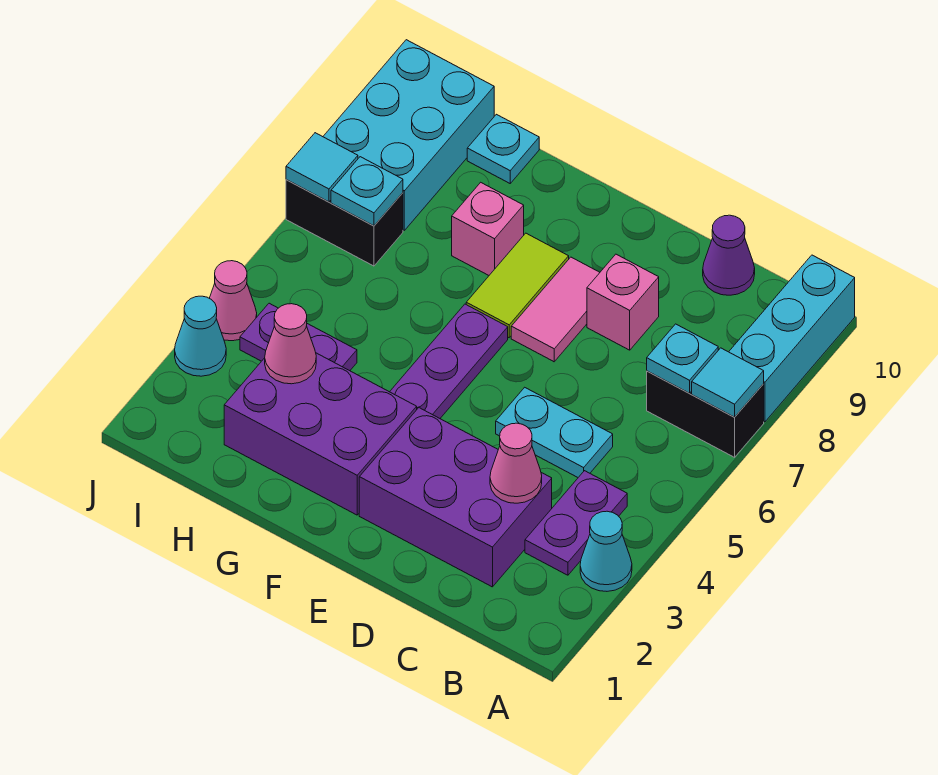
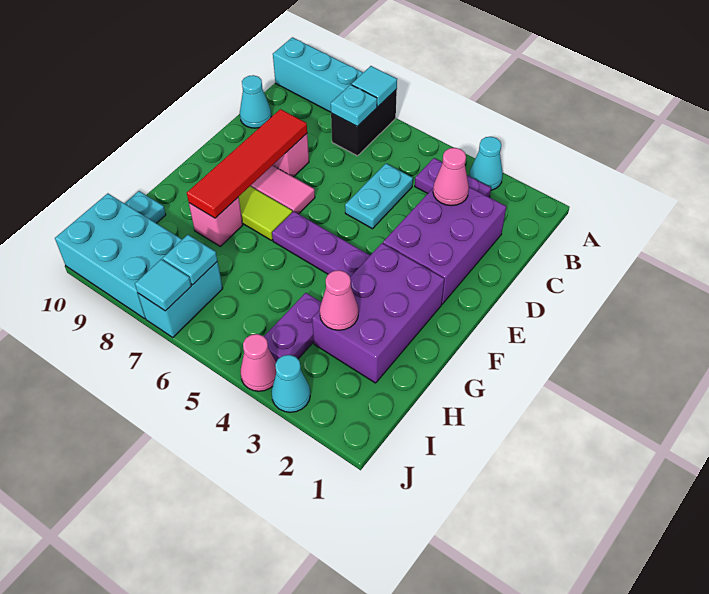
purple 1x1 cone [703,215,755,295] -> cyan 1x1 cone [240,75,271,128]
none -> red 1x4 tile [187,109,307,218]
black 1x2 brick [286,180,403,266] -> cyan 1x2 brick [138,262,223,338]

